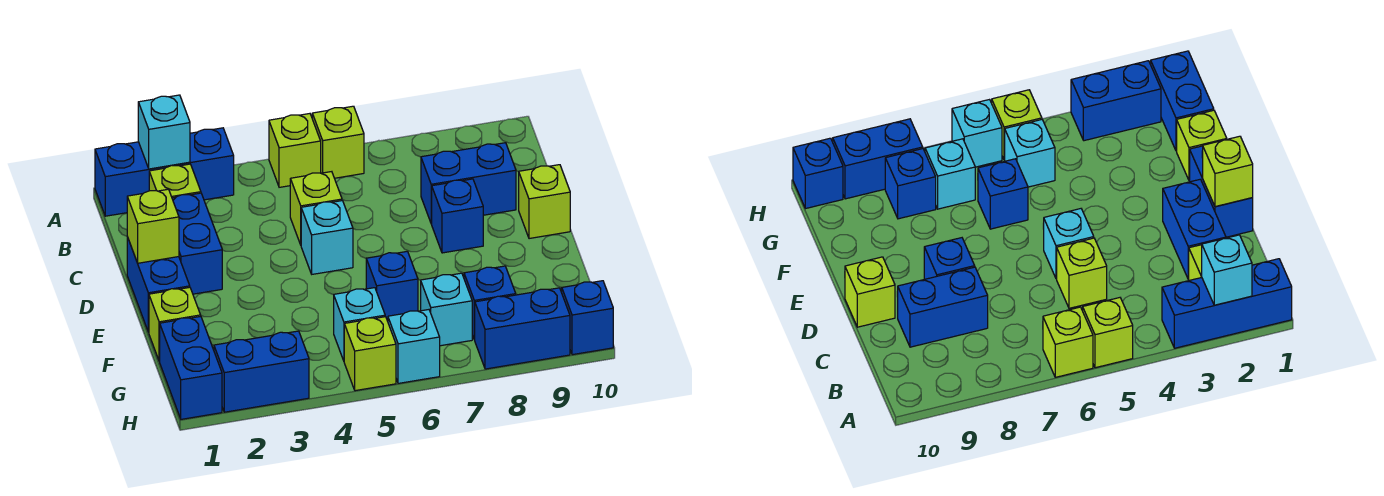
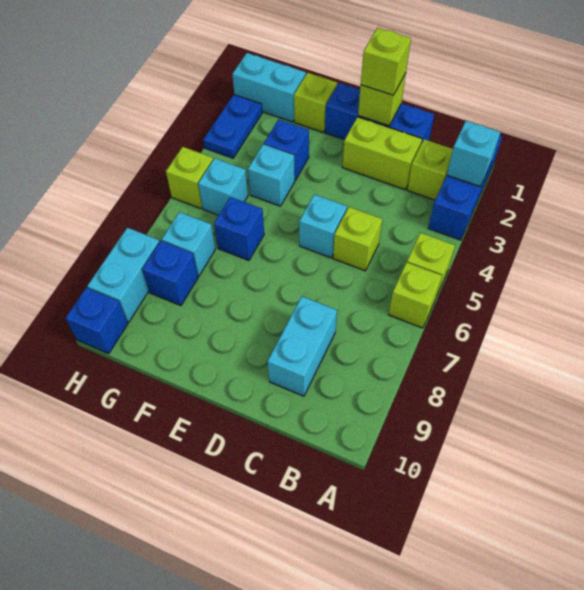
blue 1x2 brick [172,193,222,294] -> lime 1x2 brick [342,117,422,190]
blue 1x2 brick [421,143,516,224] -> cyan 1x2 brick [267,296,337,396]
blue 1x2 brick [127,237,190,332] -> blue 1x3 brick [325,83,434,144]
blue 1x1 brick [432,179,483,253] -> blue 1x1 brick moved to [264,119,309,180]
lime 1x1 brick [519,165,570,239] -> lime 1x1 brick moved to [361,28,411,95]
blue 1x2 brick [160,316,222,419] -> cyan 1x2 brick [232,53,306,122]
blue 1x2 brick [214,331,309,412] -> blue 1x2 plate [203,95,262,158]
cyan 1x1 brick [388,310,440,383] -> cyan 1x1 brick moved to [248,144,295,206]
blue 1x2 brick [475,288,570,369] -> cyan 1x2 brick [87,228,159,322]

